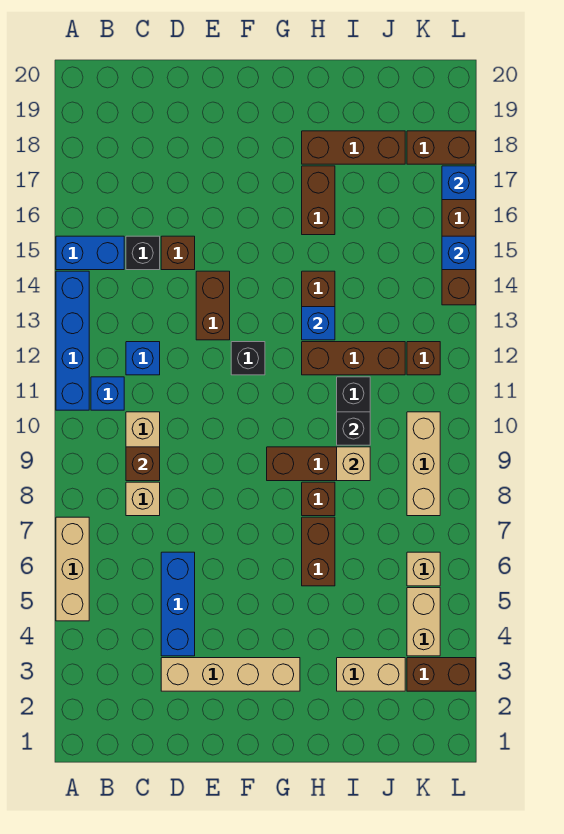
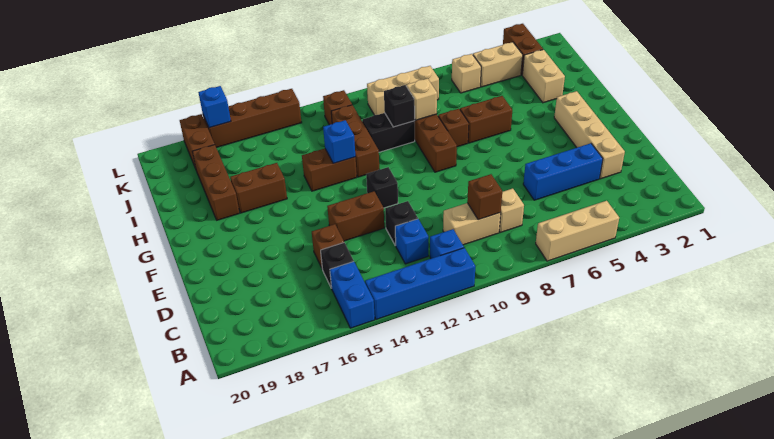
none -> black 1x1 brick [385,201,418,245]
blue 1x1 brick [442,236,476,270] -> none

